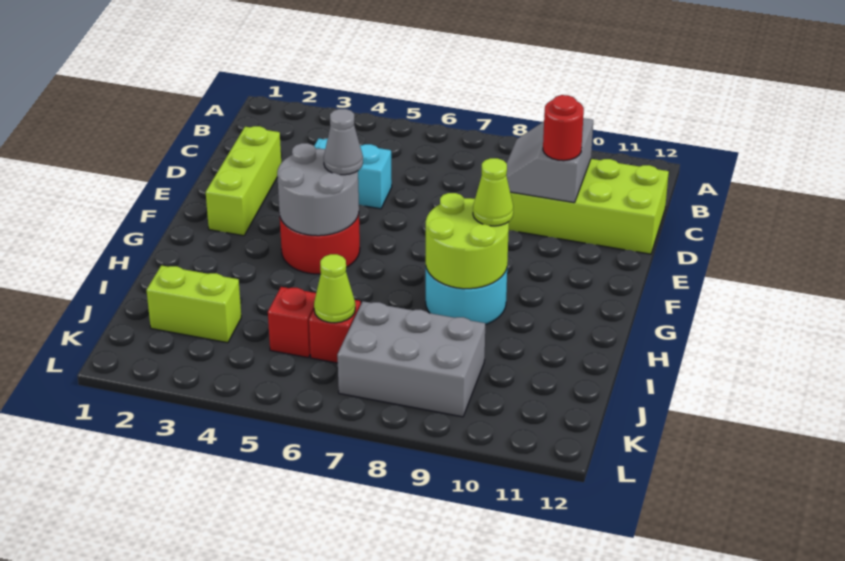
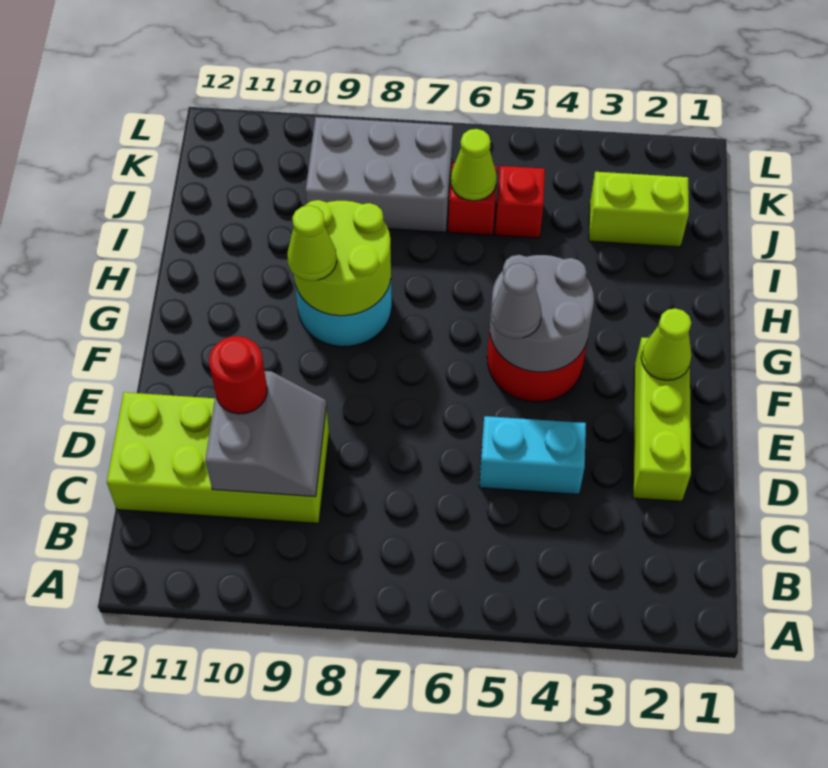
none -> lime 1x1 cone [641,308,691,380]

